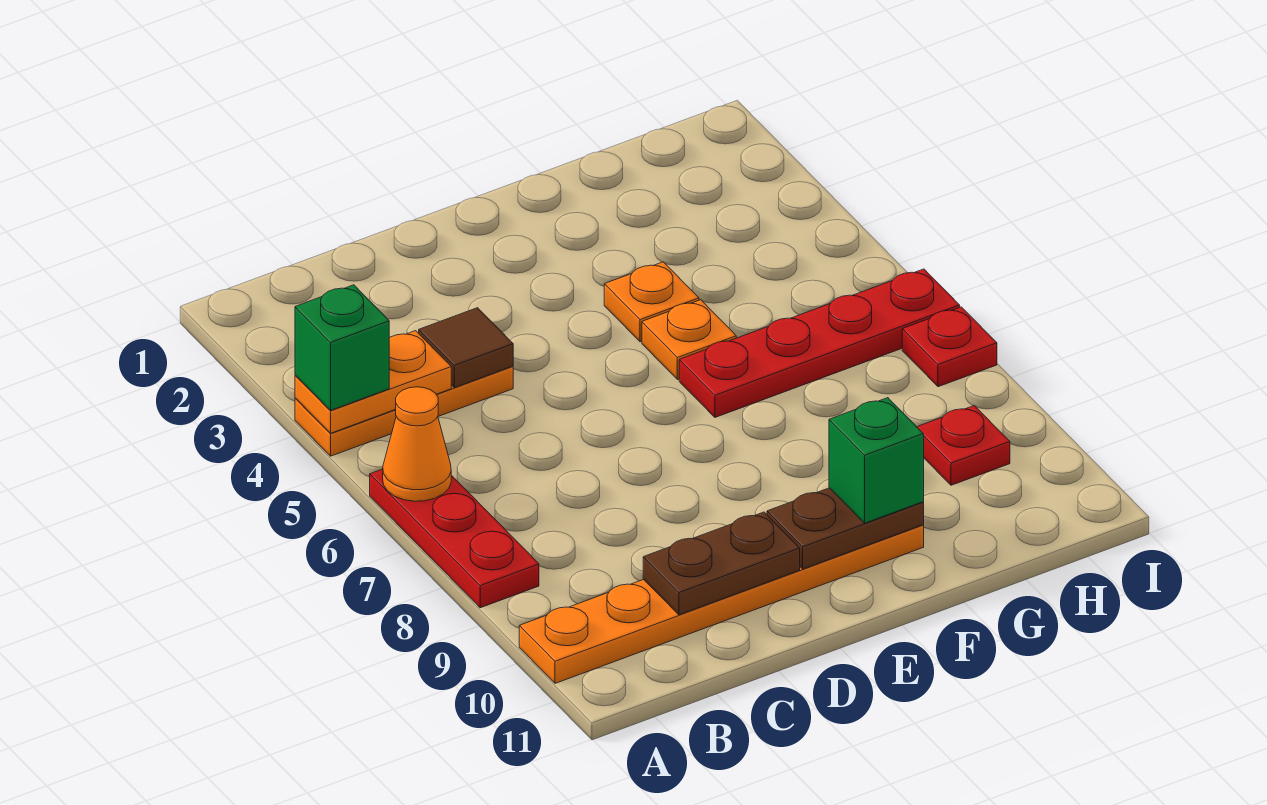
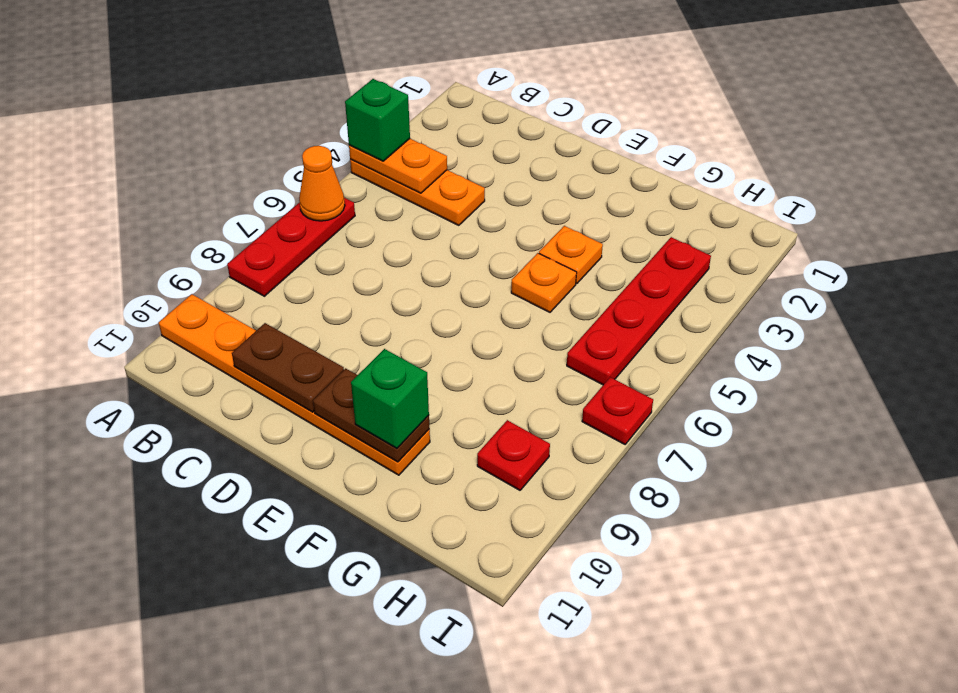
brown 1x1 tile [419,308,513,388] -> none
red 1x4 plate [679,269,960,417] -> red 1x4 plate turned to [567,237,711,385]

